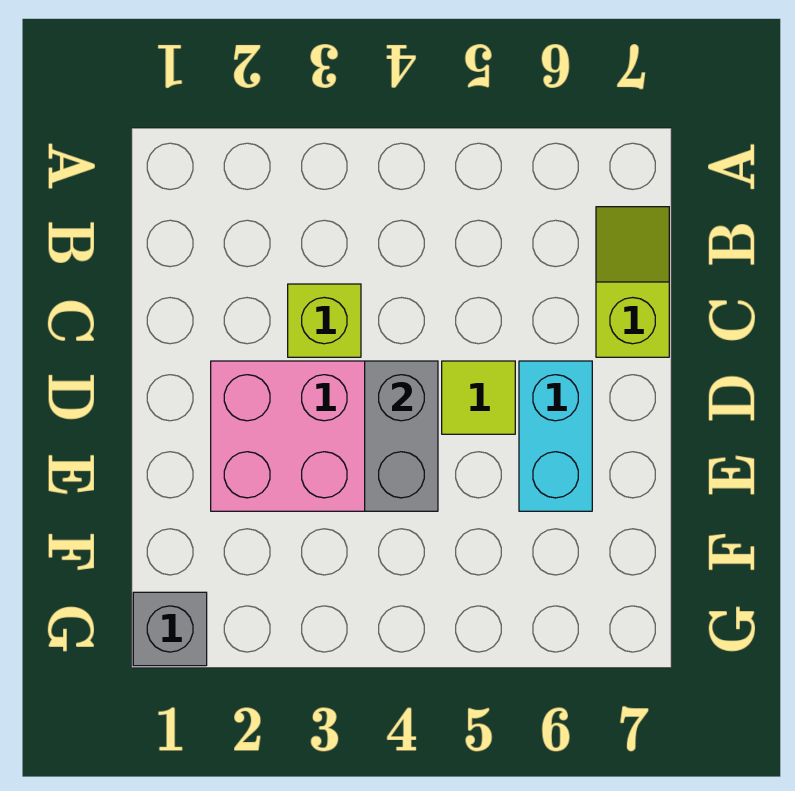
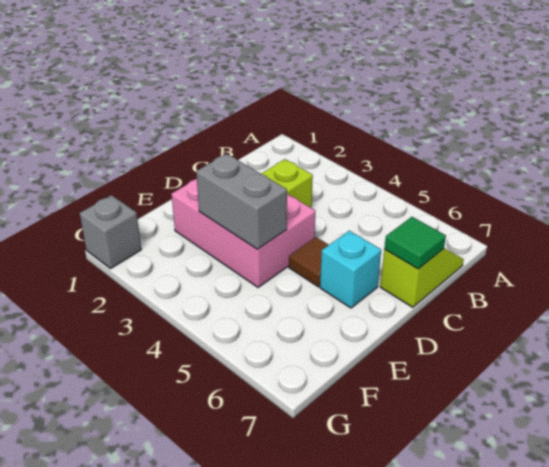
none -> green 1x1 tile [384,217,446,269]
grey 1x2 brick [365,361,438,511] -> grey 1x2 brick turned to [196,154,287,249]
lime 1x1 tile [442,361,515,434] -> brown 1x1 tile [289,237,328,287]
cyan 1x2 brick [519,361,592,511] -> cyan 1x1 brick [320,231,381,308]

